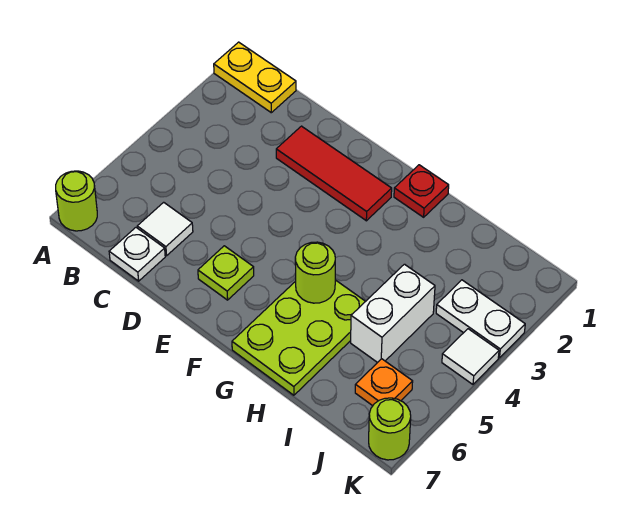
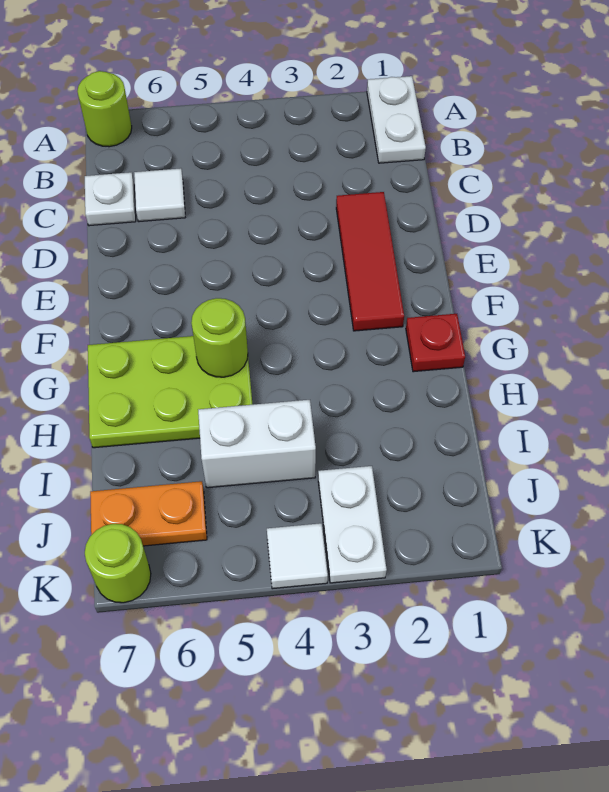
yellow 1x2 plate [214,42,296,113] -> white 1x2 plate [367,76,426,163]
lime 1x1 plate [198,246,254,300] -> none
orange 1x1 plate [355,359,413,406] -> orange 1x2 plate [90,481,207,546]

